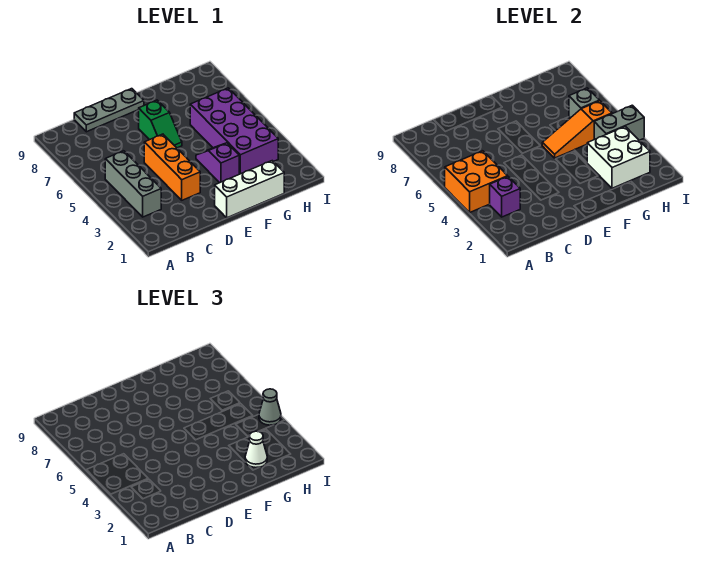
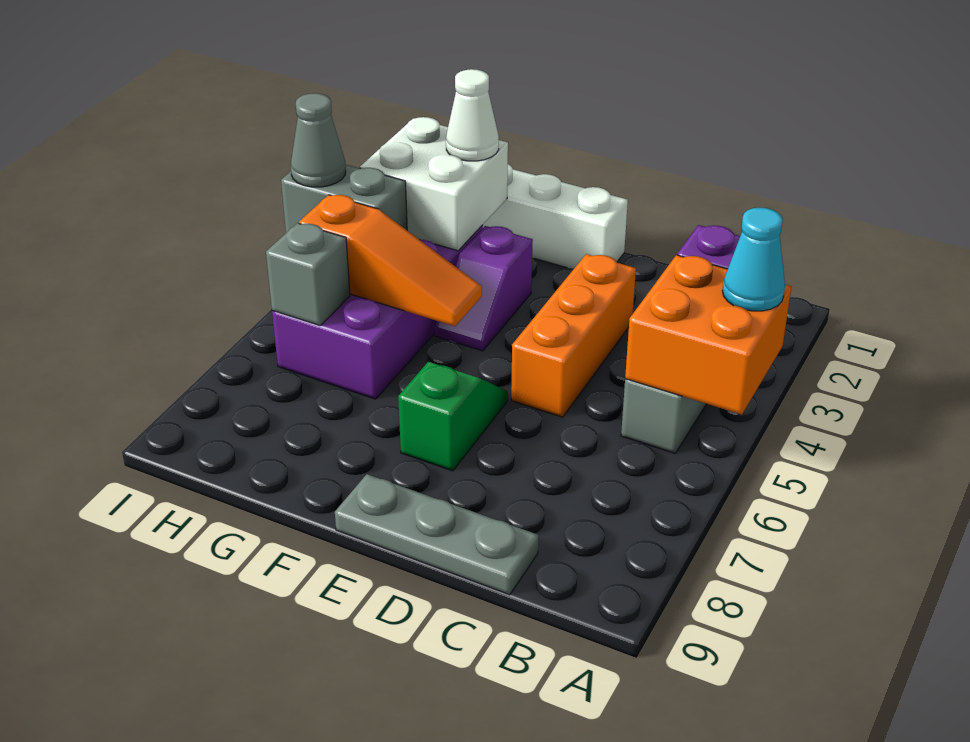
none -> cyan 1x1 cone [722,208,785,311]

